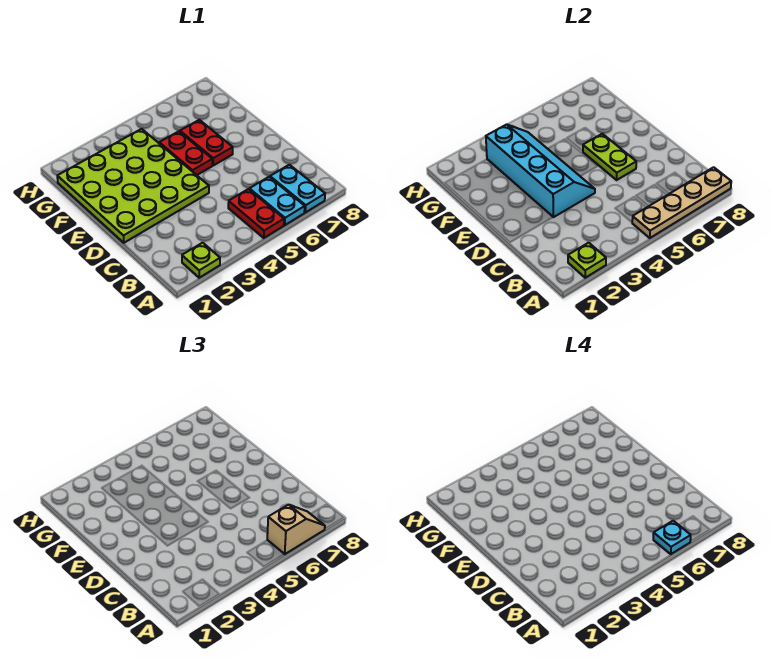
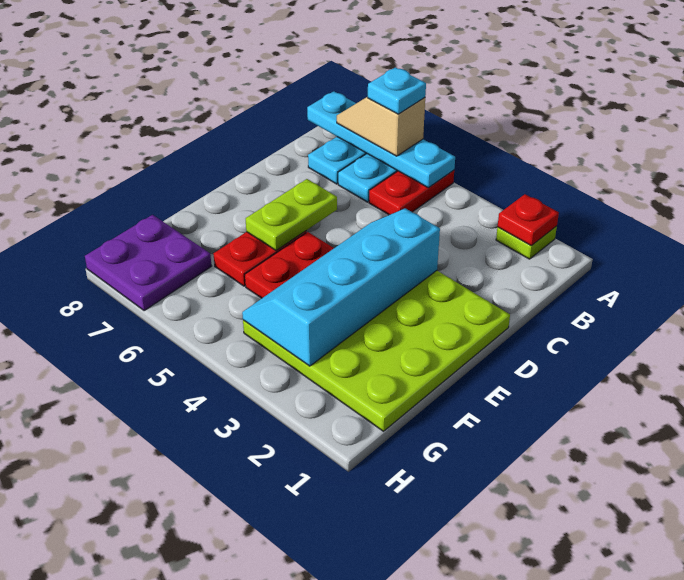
lime 1x1 plate [568,243,606,278] -> red 1x1 plate [498,194,559,246]
tan 1x4 plate [632,167,731,238] -> cyan 1x4 plate [307,91,455,188]
none -> purple 2x2 plate [85,215,211,311]

